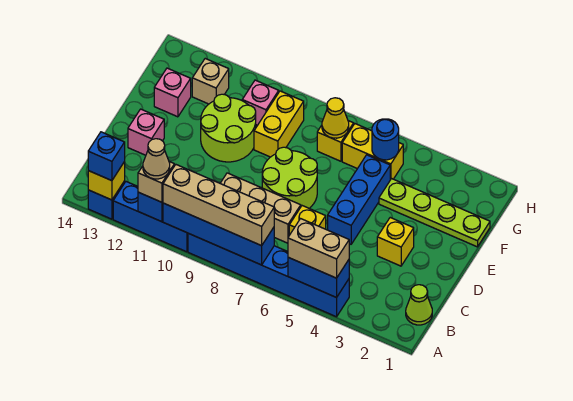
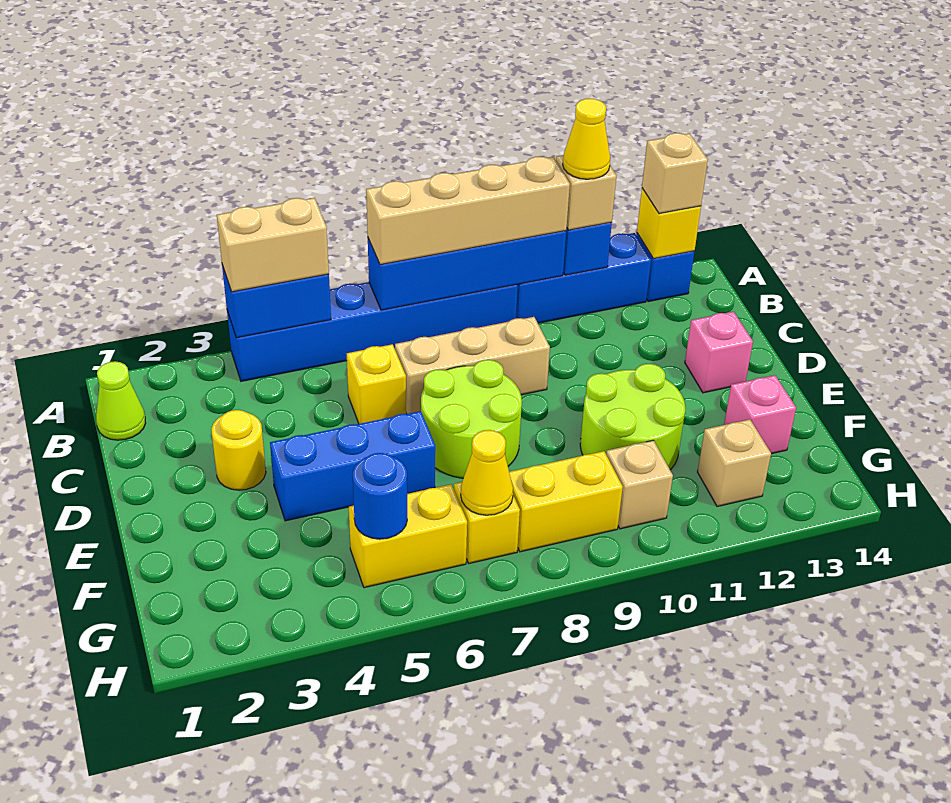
tan 1x1 cone [143,139,170,179] -> yellow 1x1 cone [563,99,610,179]
blue 1x1 brick [88,132,125,181] -> tan 1x1 brick [642,133,708,214]
yellow 1x1 brick [377,218,414,266] -> yellow 1x1 round brick [211,410,266,490]
blue 1x3 brick [328,155,390,244] -> blue 1x3 brick turned to [270,411,435,521]
lime 1x4 plate [379,179,490,247] -> none
yellow 1x2 brick [254,91,304,157] -> yellow 1x2 brick turned to [509,451,623,552]
pink 1x1 brick [242,80,279,125] -> tan 1x1 brick [606,440,673,529]

